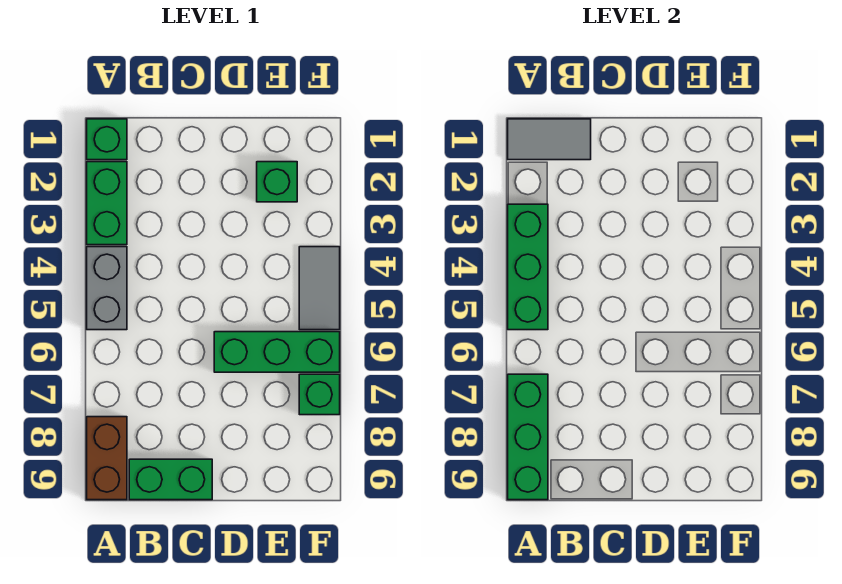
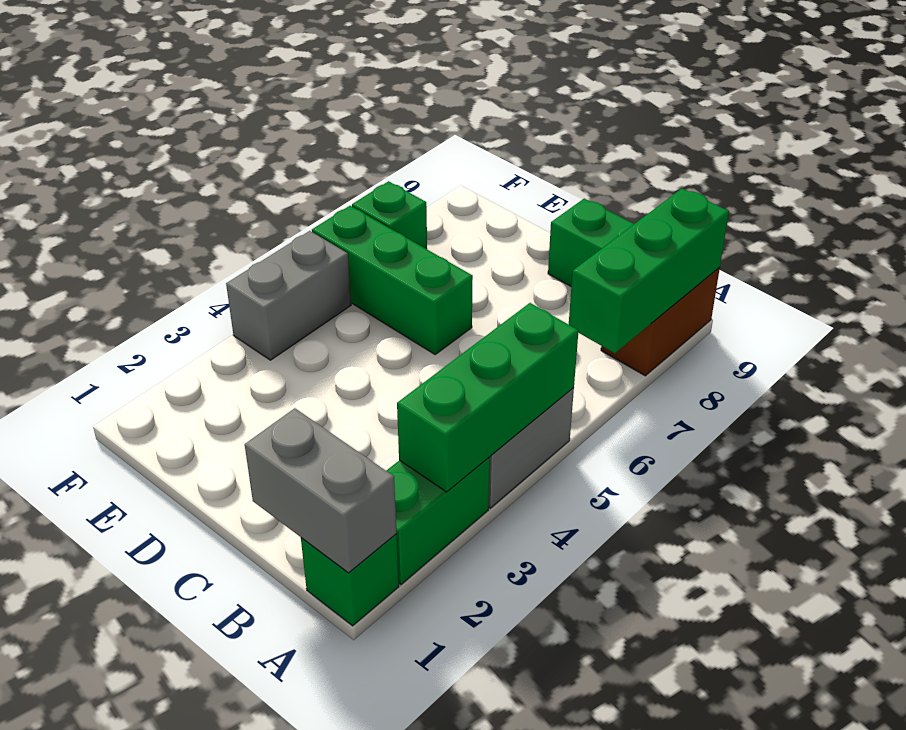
grey 1x2 tile [508,119,591,160] -> grey 1x2 brick [245,408,397,573]
green 1x1 brick [257,162,297,202] -> none
grey 1x2 tile [299,247,340,330] -> grey 1x2 brick [226,231,351,360]

